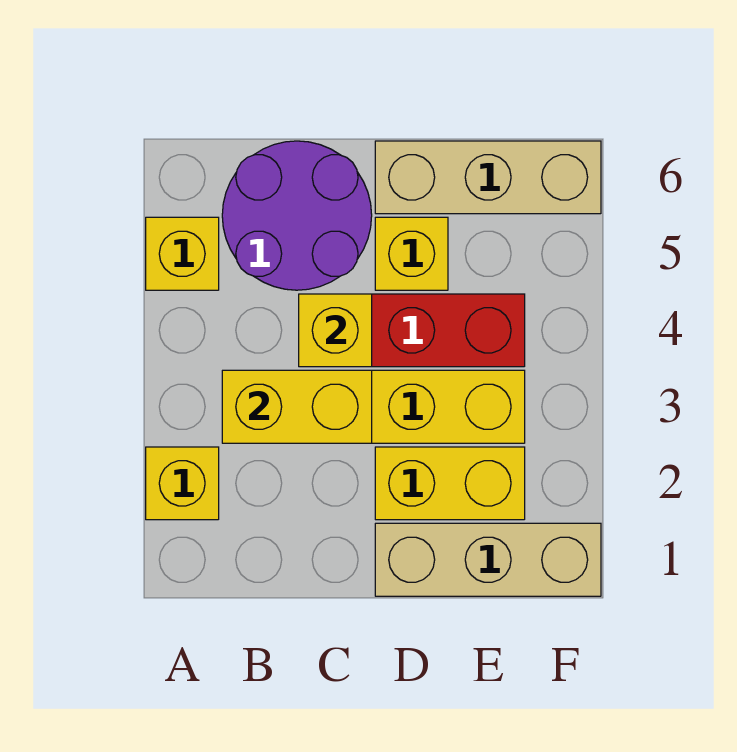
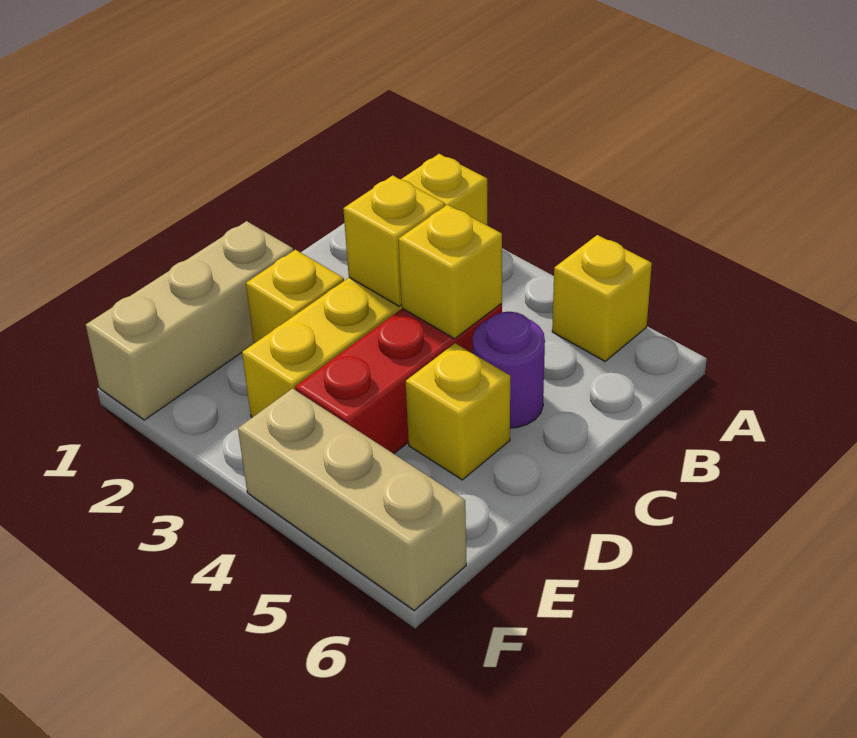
yellow 1x2 brick [222,370,372,443] -> yellow 1x1 brick [343,175,445,306]
purple 2x2 round brick [222,141,372,290] -> purple 1x1 round brick [473,312,545,428]
yellow 1x2 brick [375,447,525,520] -> yellow 1x1 brick [246,250,344,343]
tan 1x3 brick [375,141,601,214] -> tan 1x3 brick turned to [238,389,466,610]

